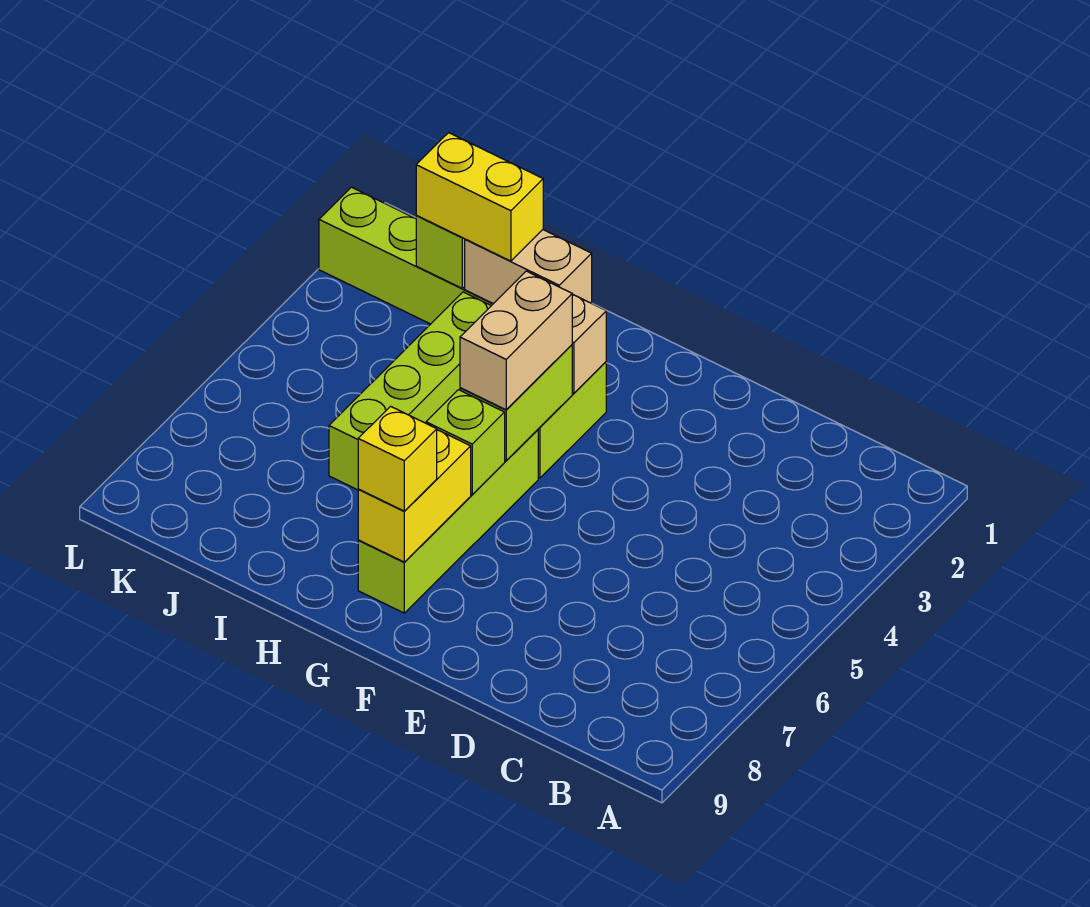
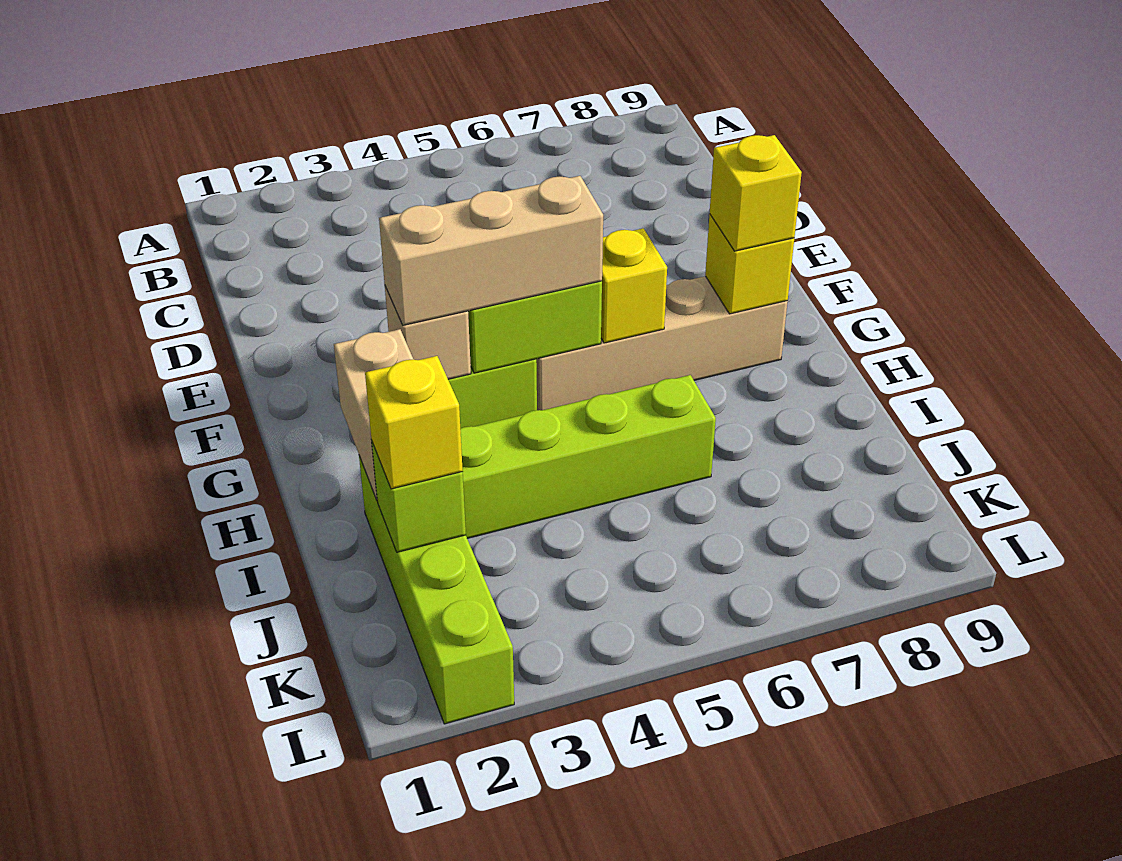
tan 1x2 brick [460,271,572,410] -> tan 1x3 brick [379,176,603,325]
lime 1x4 brick [358,430,538,613] -> tan 1x4 brick [536,276,788,410]
lime 1x1 brick [426,390,505,495] -> yellow 1x1 brick [601,228,667,343]
yellow 1x2 brick [358,430,471,562] -> yellow 1x1 brick [705,214,794,314]
yellow 1x2 brick [416,133,543,261] -> yellow 1x1 brick [365,356,463,489]

